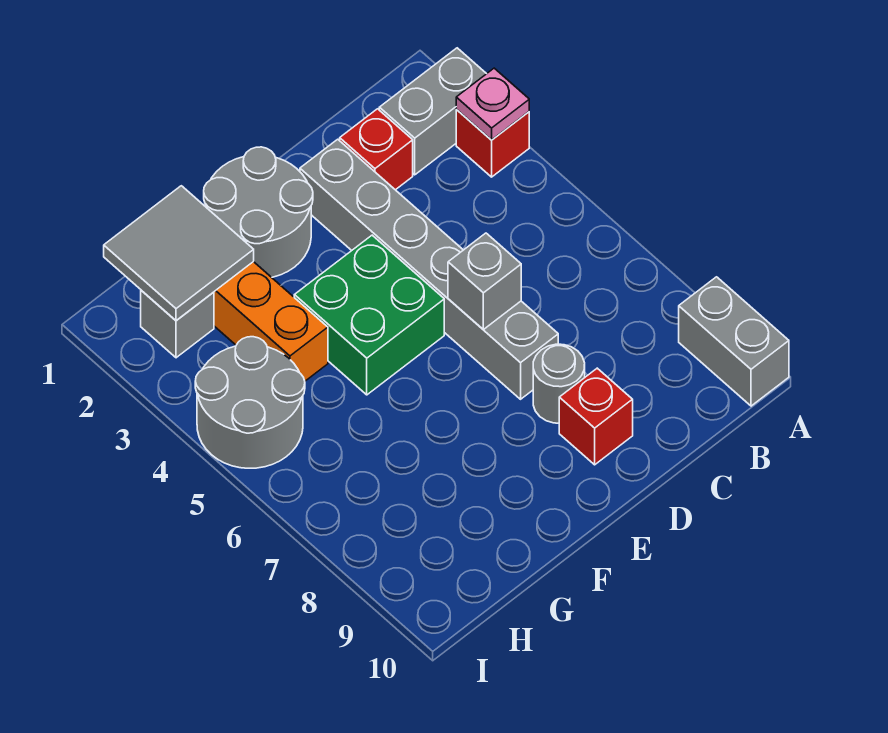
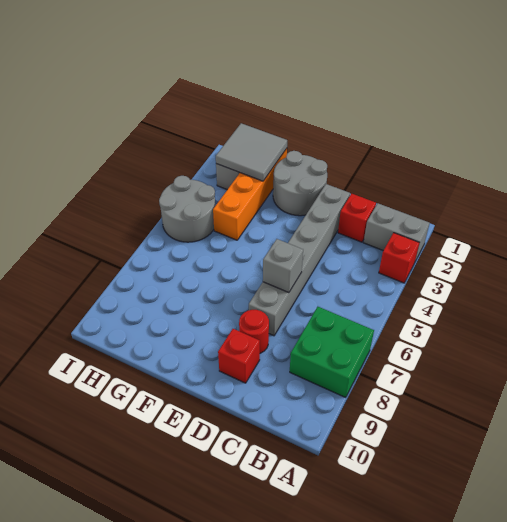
pink 1x1 plate [456,68,529,140] -> none
grey 1x2 brick [679,277,789,406] -> none
grey 1x1 round brick [533,344,585,423] -> red 1x1 round brick [239,310,269,353]
green 2x2 brick [294,235,444,395] -> green 2x2 brick moved to [290,307,374,397]

